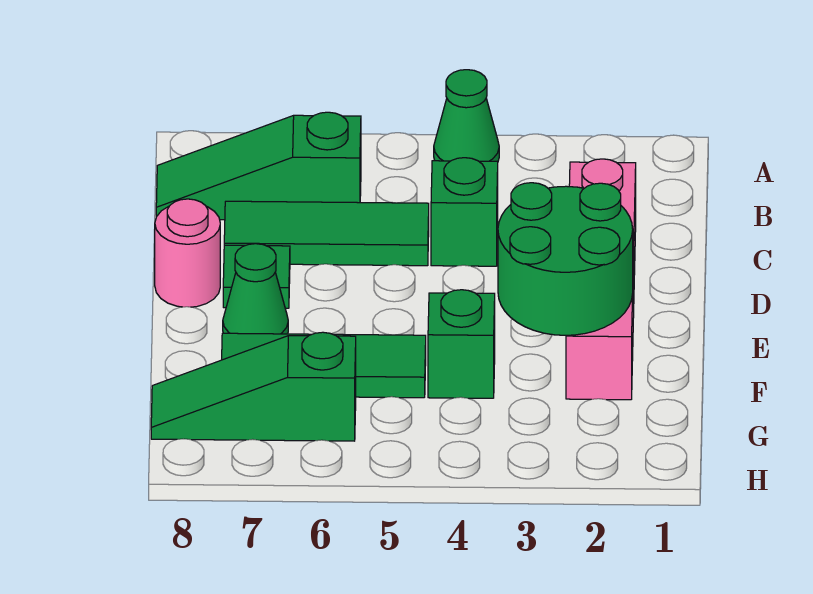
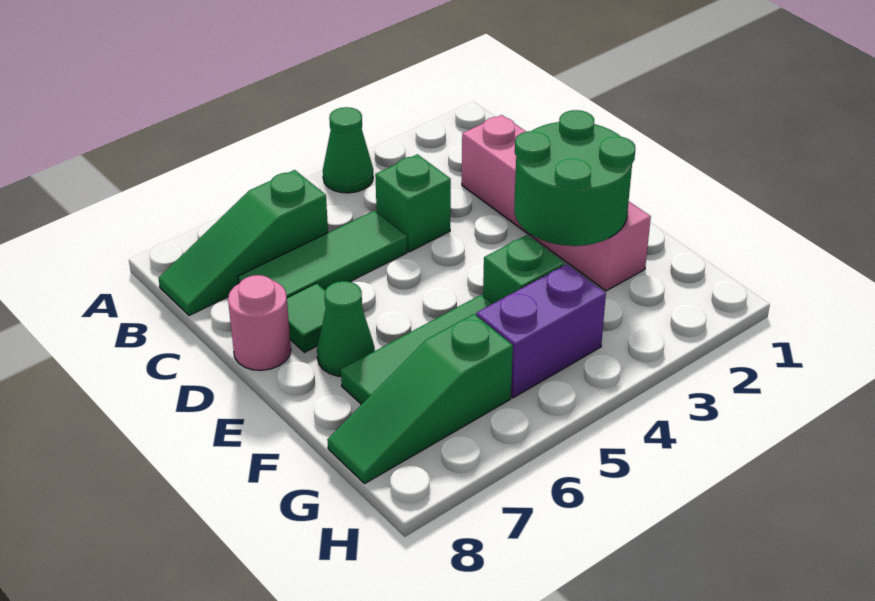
none -> purple 1x2 brick [476,264,606,398]

